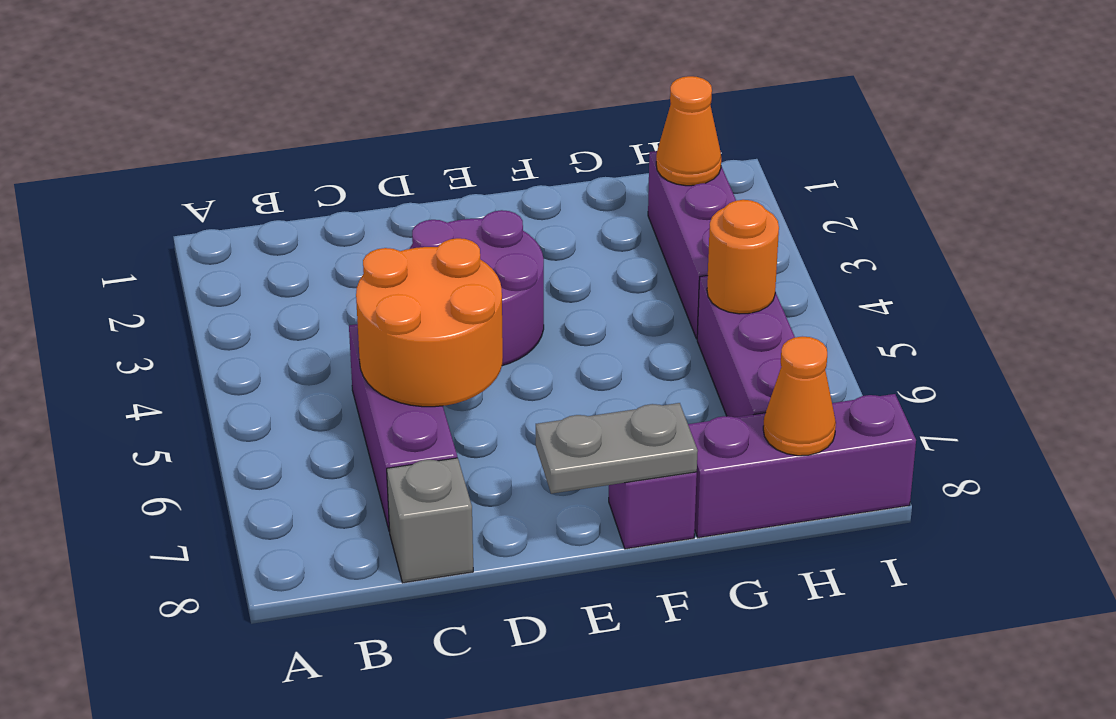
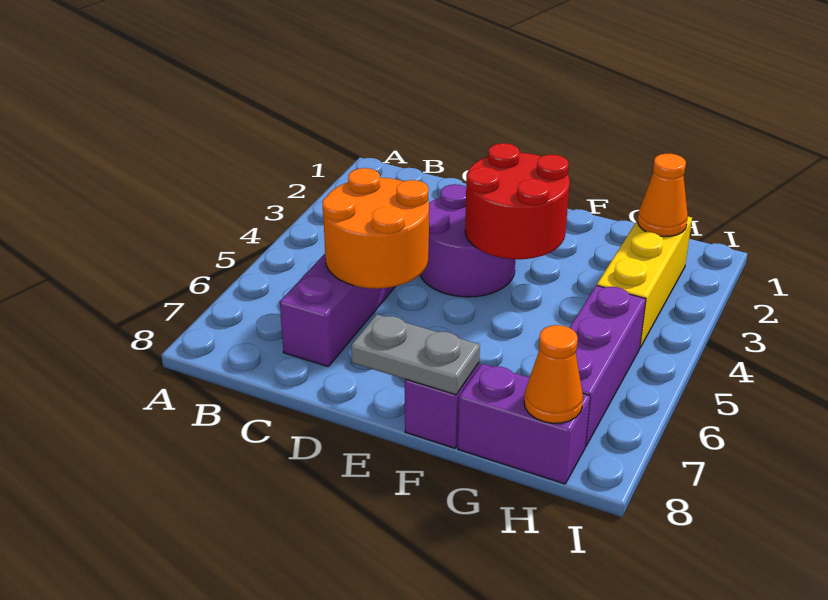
grey 1x1 brick [387,458,473,583] -> none
none -> red 2x2 round brick [465,143,570,259]
purple 1x3 brick [688,394,916,538] -> purple 1x2 brick [458,364,590,484]
purple 1x3 brick [648,151,736,339] -> yellow 1x3 brick [597,217,692,347]
orange 1x1 round brick [707,200,779,314] -> none

